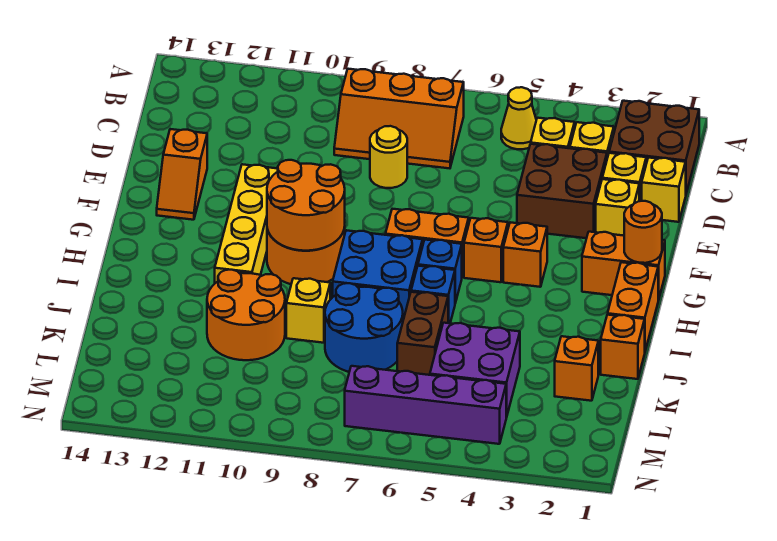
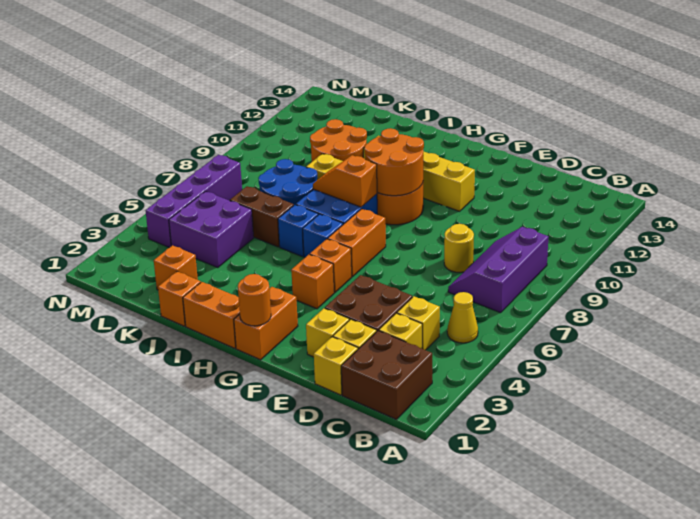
orange 2x3 slope [334,69,464,168] -> purple 2x3 slope [448,227,548,313]
orange 1x2 slope [157,129,207,220] -> orange 1x2 slope moved to [313,155,377,207]

